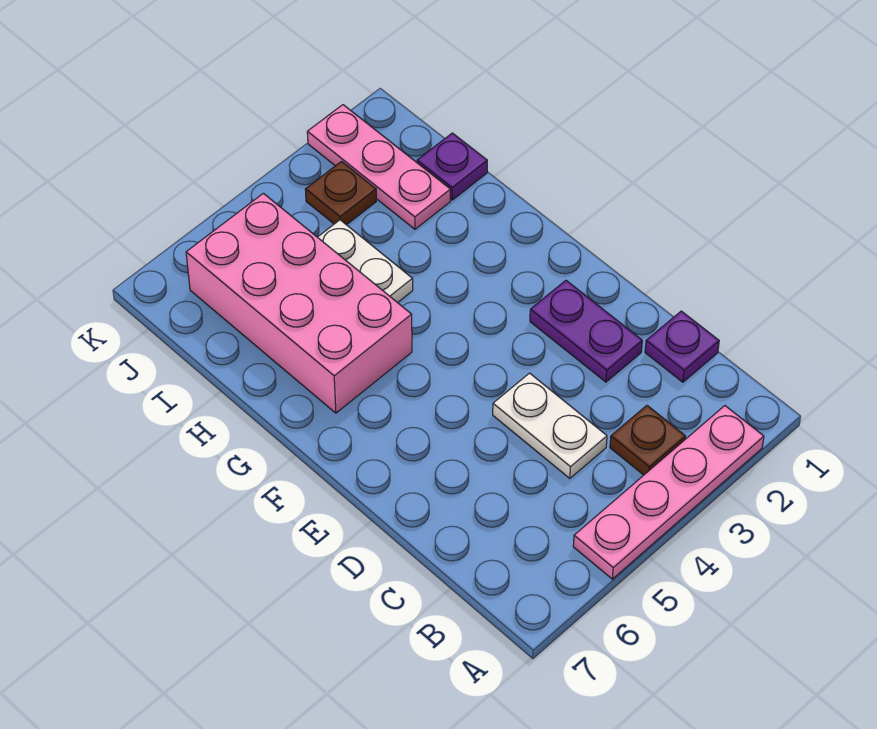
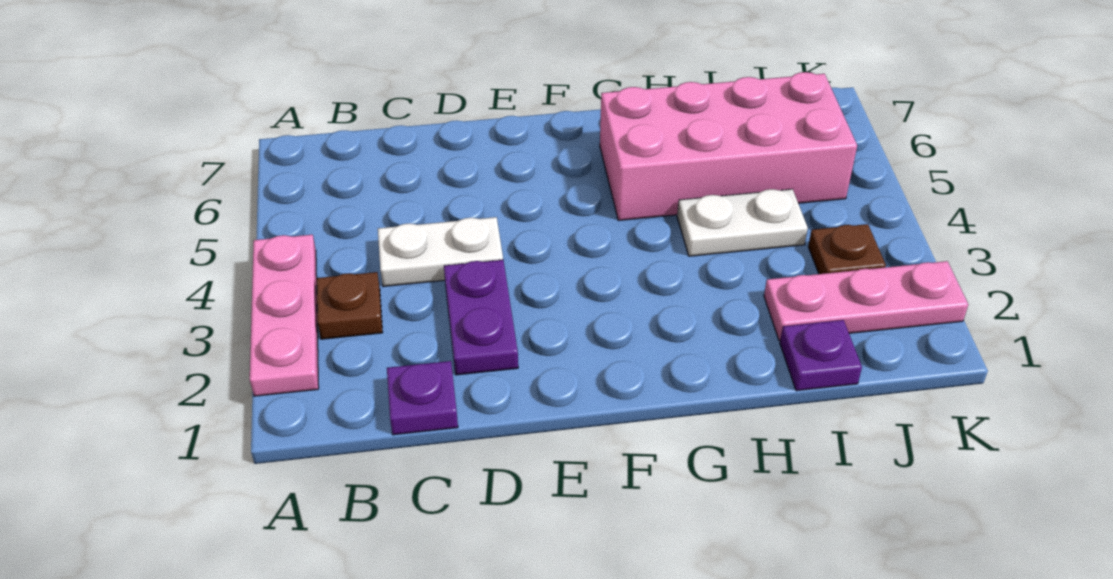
pink 1x4 plate [573,406,764,579] -> pink 1x3 plate [250,235,319,396]
purple 1x2 plate [530,281,642,382] -> purple 1x2 plate turned to [444,260,518,375]

